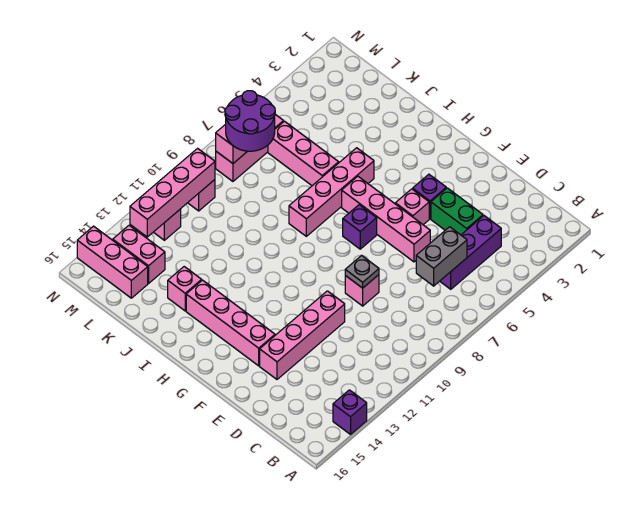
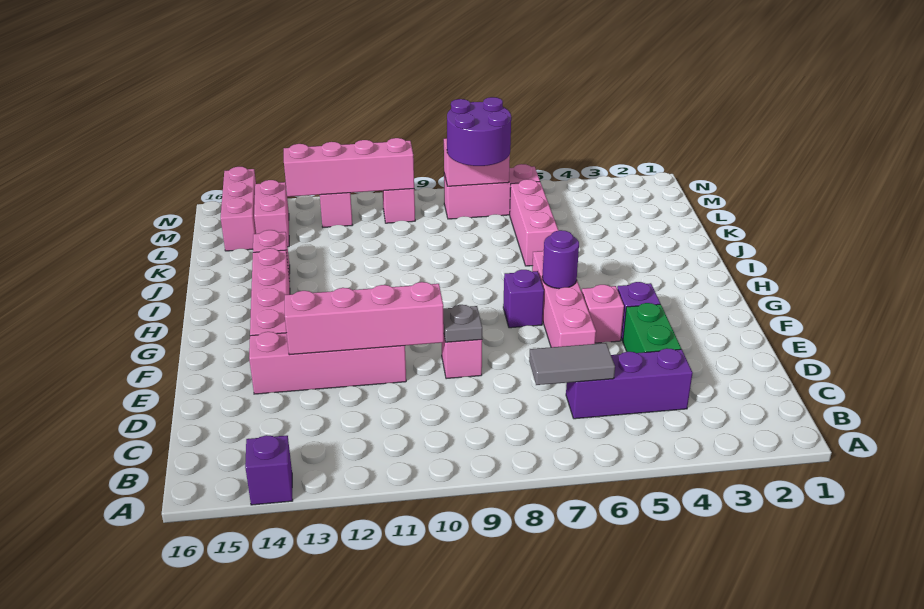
grey 1x2 brick [416,227,467,286] -> grey 1x2 tile [529,343,615,385]
none -> purple 1x1 round brick [542,230,579,289]
pink 1x4 brick [289,148,374,236] -> pink 1x4 brick moved to [285,282,444,355]

